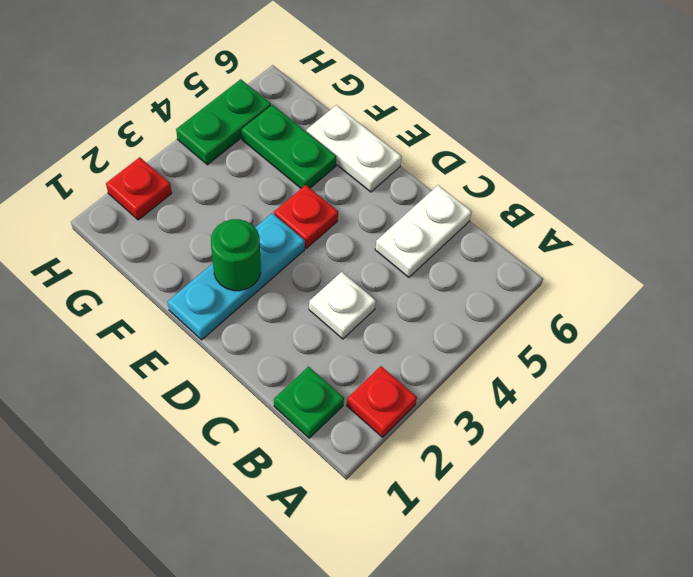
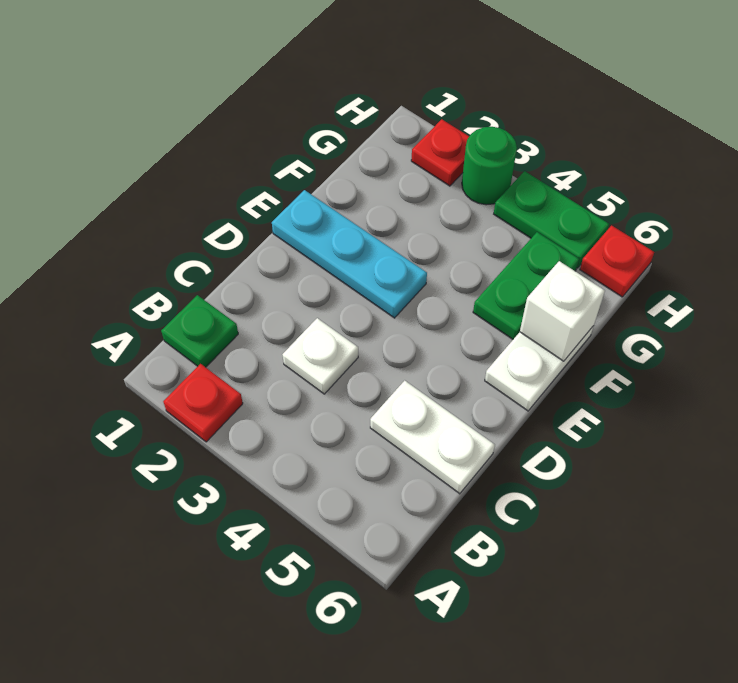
green 1x1 round brick [211,219,261,291] -> green 1x1 round brick moved to [462,127,517,205]
red 1x1 plate [274,185,338,248] -> red 1x1 plate moved to [580,225,654,297]
none -> white 1x1 brick [520,261,605,361]

